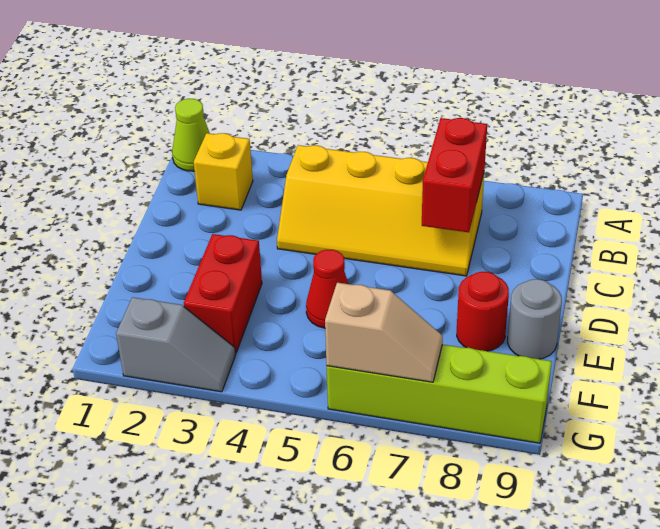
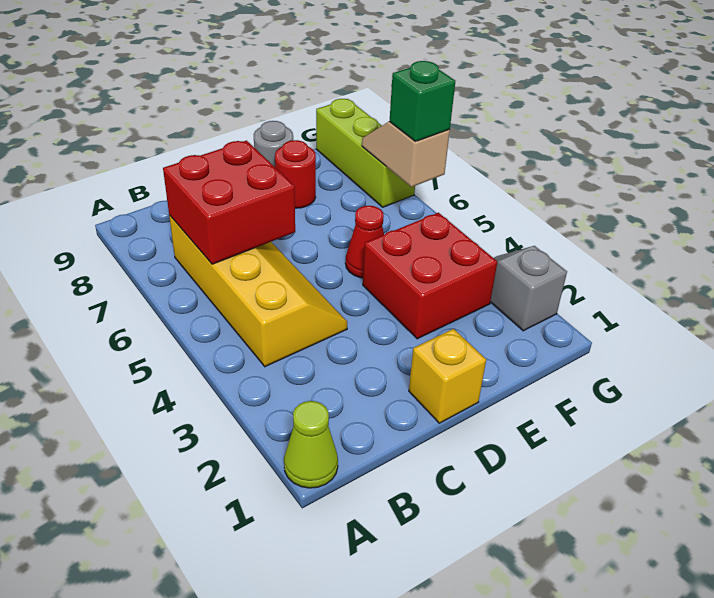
yellow 1x1 brick [194,133,253,210] -> yellow 1x1 brick moved to [409,329,486,423]
red 1x2 brick [422,118,487,232] -> red 2x2 brick [163,141,295,264]
red 1x2 brick [184,234,262,353] -> red 2x2 brick [363,213,497,339]
lime 1x4 brick [327,344,552,443] -> lime 1x3 brick [316,99,415,207]
none -> green 1x1 brick [389,61,455,141]

